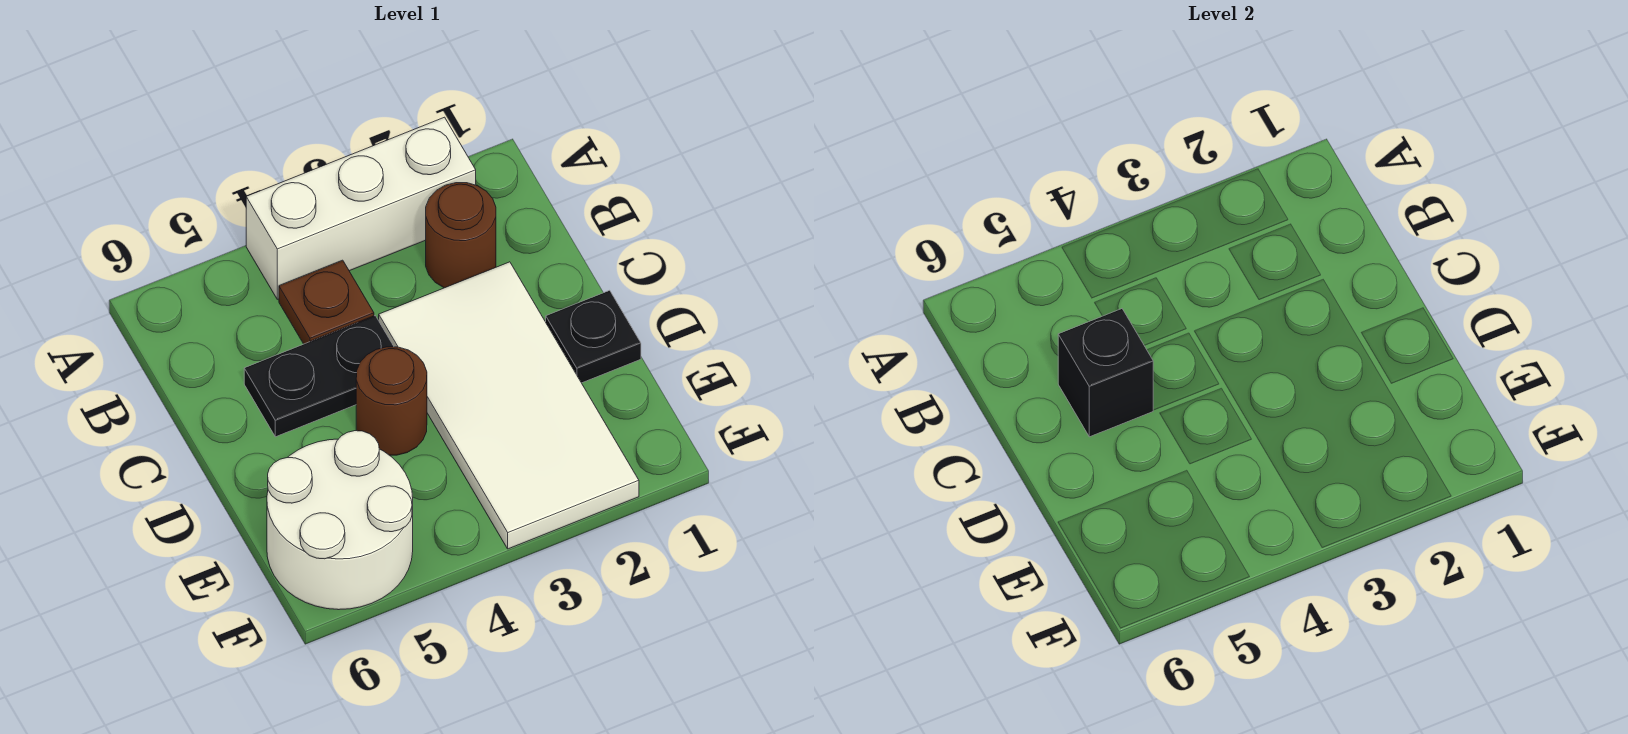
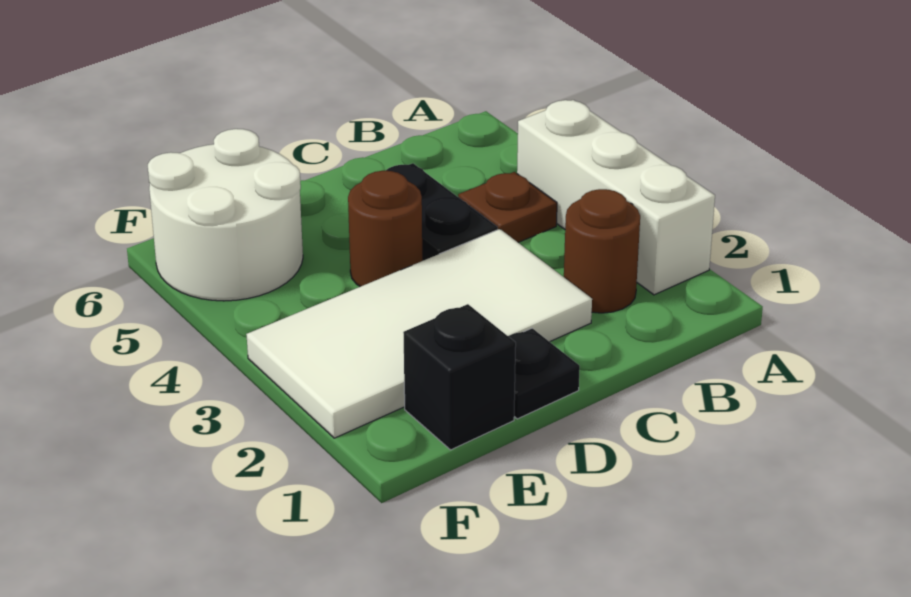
black 1x1 brick [1058,309,1153,437] -> black 1x1 brick moved to [403,304,516,450]

